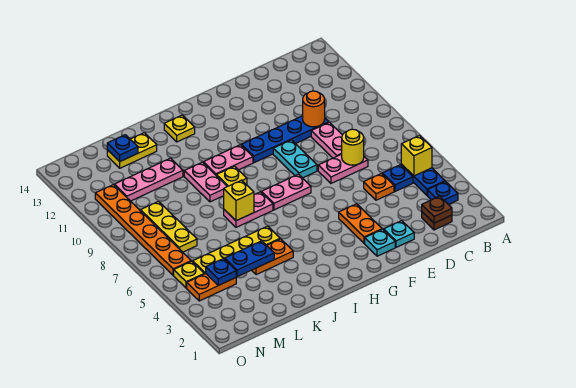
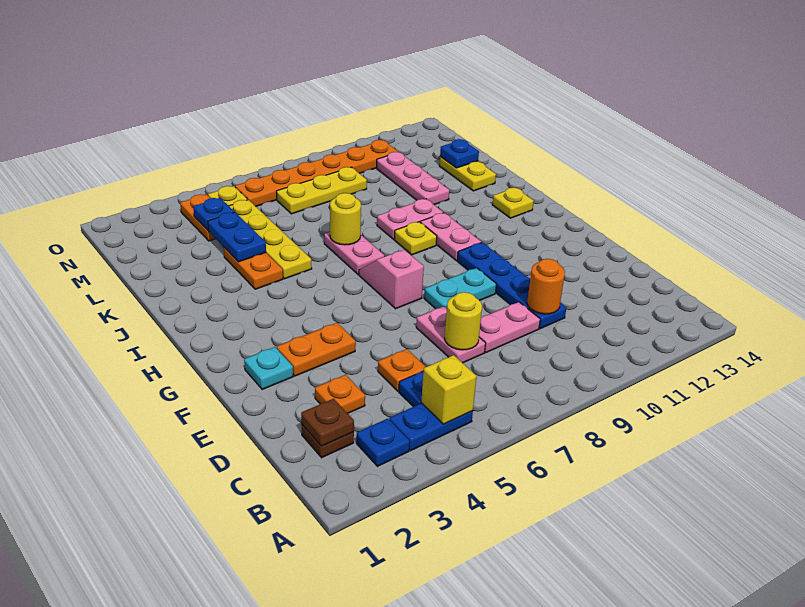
none -> orange 1x1 plate [315,375,365,413]
cyan 1x1 plate [384,221,414,247] -> none
pink 1x2 plate [262,174,311,210] -> pink 1x2 slope [359,250,424,309]
yellow 1x1 brick [224,180,254,221] -> yellow 1x1 round brick [330,193,361,245]

